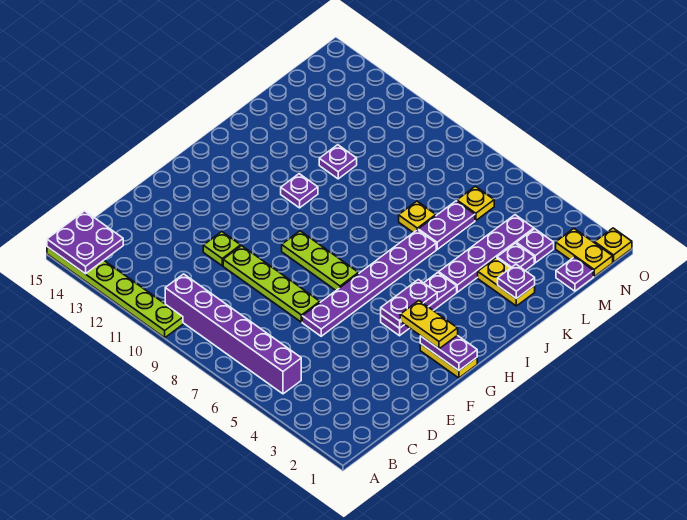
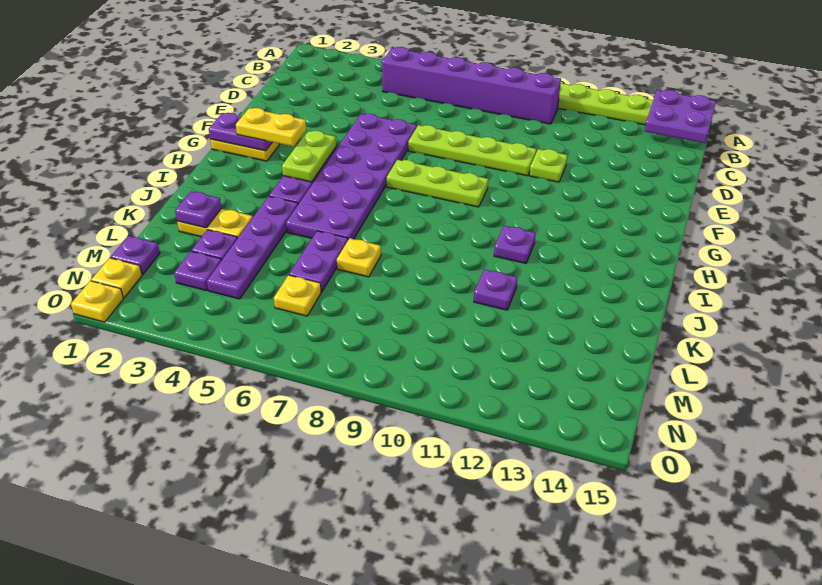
purple 1x6 plate [302,230,436,336] -> purple 2x6 plate [286,113,417,240]
purple 1x2 plate [381,279,437,328] -> lime 1x2 plate [282,131,336,182]
yellow 1x2 plate [556,229,613,277] -> yellow 1x1 plate [91,258,142,298]

